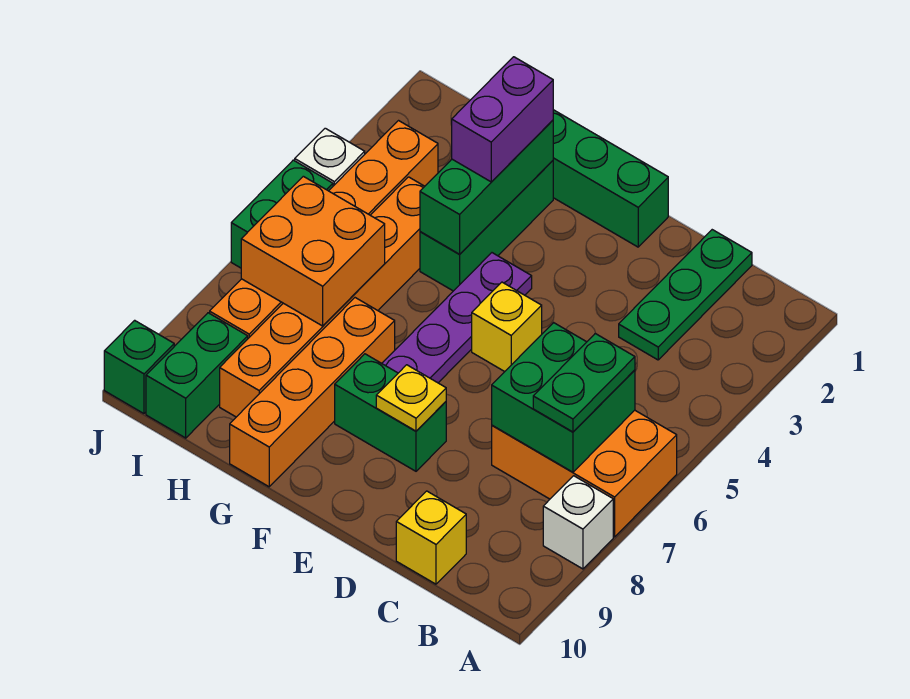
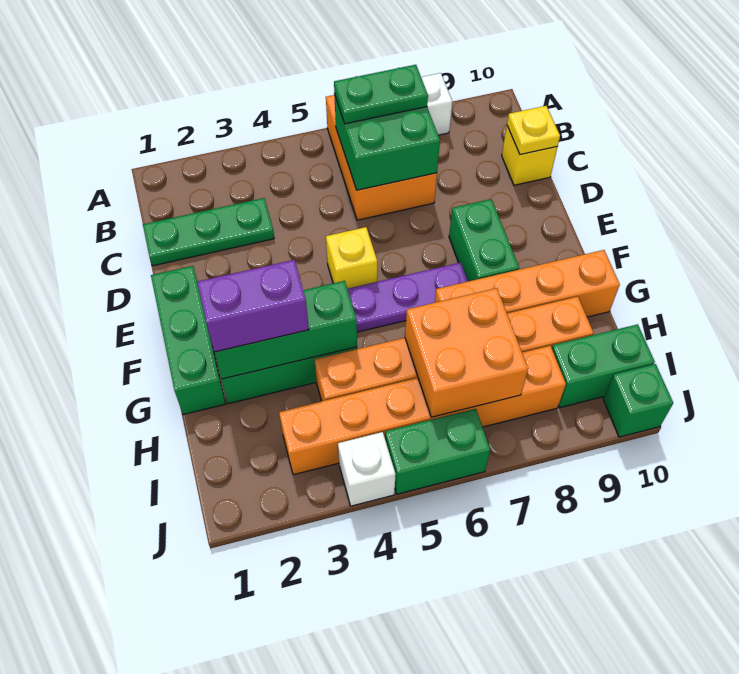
yellow 1x1 plate [376,365,446,431] -> yellow 1x1 plate moved to [507,106,560,155]

